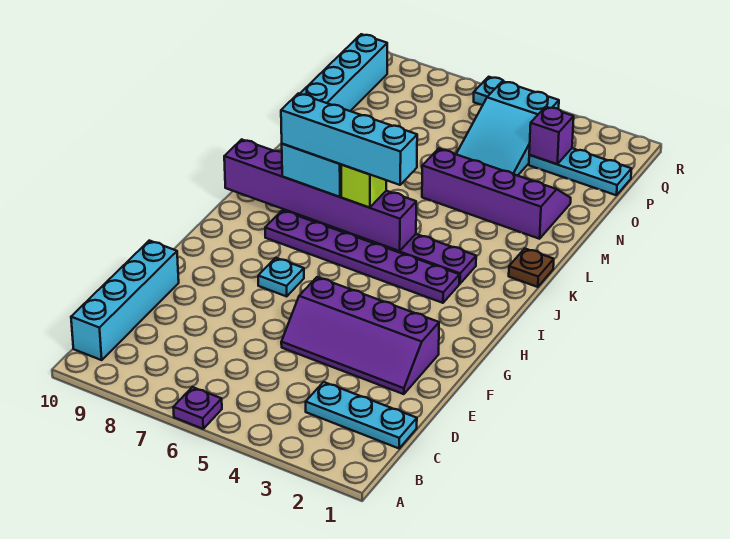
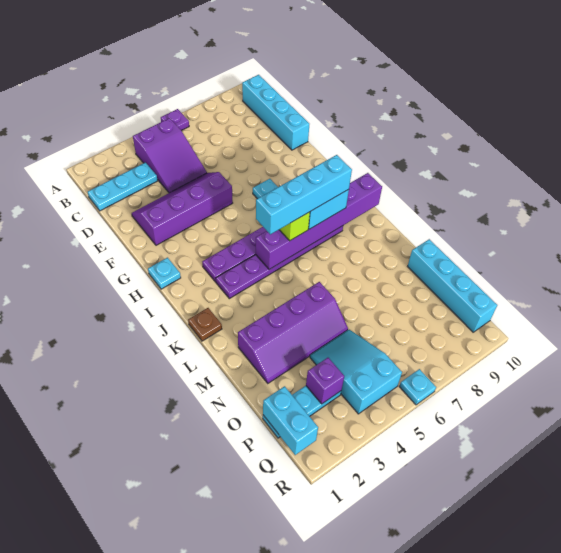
none -> purple 2x3 slope [133,118,207,193]
none -> cyan 1x1 plate [148,258,181,289]
none -> cyan 1x2 brick [263,386,318,455]

